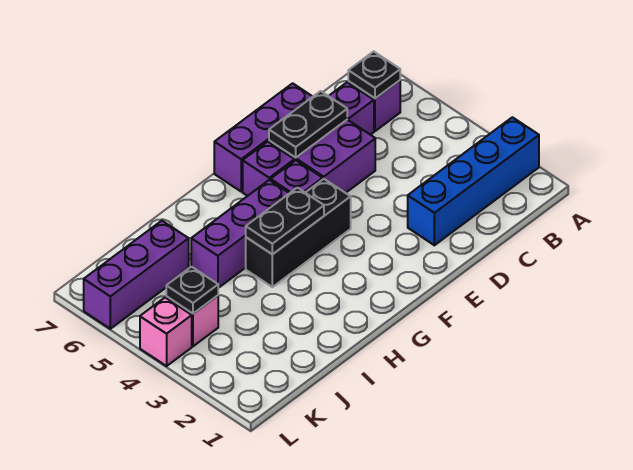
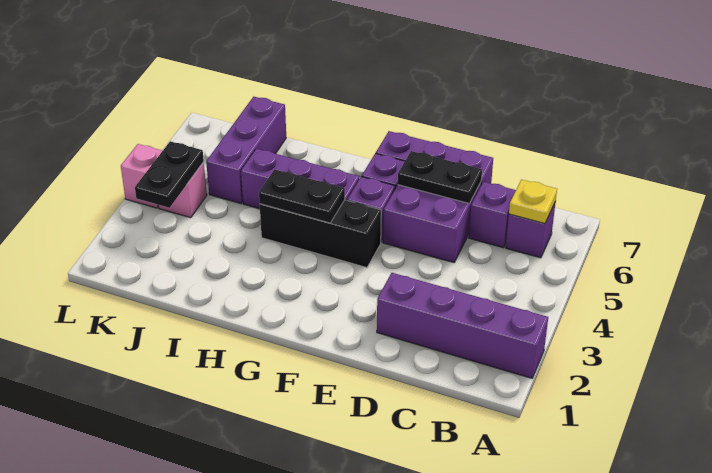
blue 1x4 brick [408,117,539,245] -> purple 1x4 brick [377,273,548,378]
black 1x1 plate [348,51,400,98] -> yellow 1x1 plate [509,180,557,224]
purple 1x3 brick [84,221,189,329] -> purple 1x3 brick turned to [206,97,286,203]
black 1x1 plate [166,267,218,314] -> black 1x2 plate [135,141,204,208]

